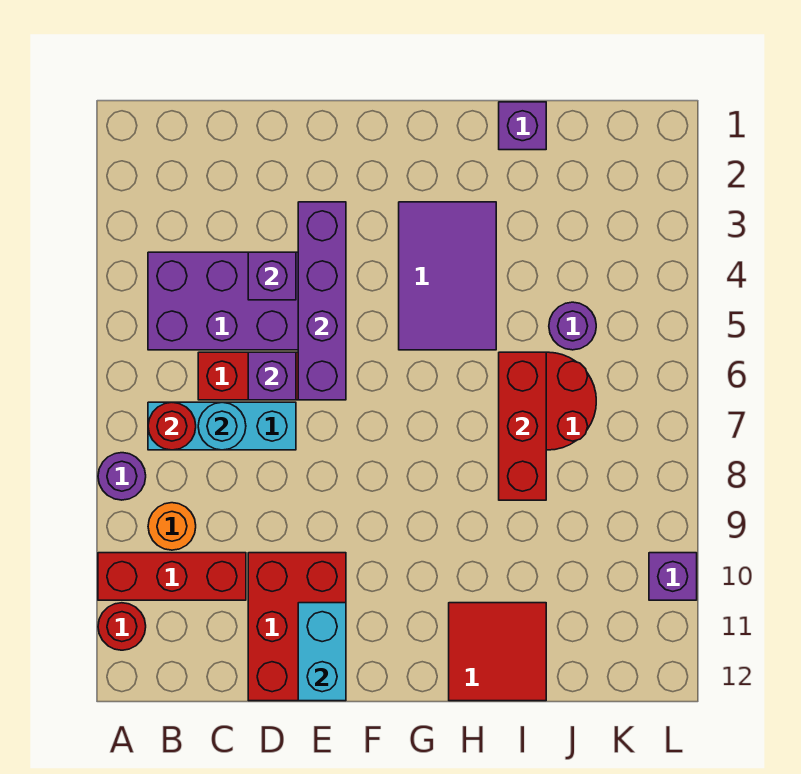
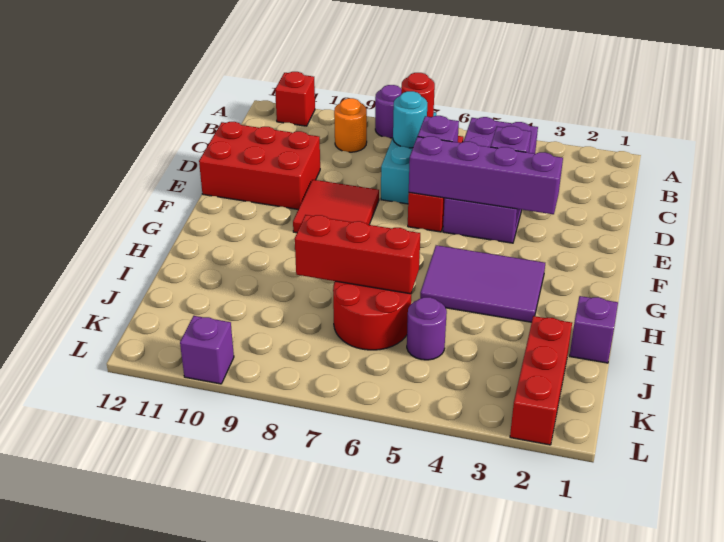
red 1x3 brick [98,553,246,600] -> red 1x3 brick moved to [510,316,572,445]
red 1x1 round brick [98,603,146,650] -> red 1x1 brick [275,72,315,126]
cyan 1x2 brick [298,603,346,701] -> none
red 2x2 tile [449,603,546,701] -> red 2x2 tile moved to [293,180,379,233]

